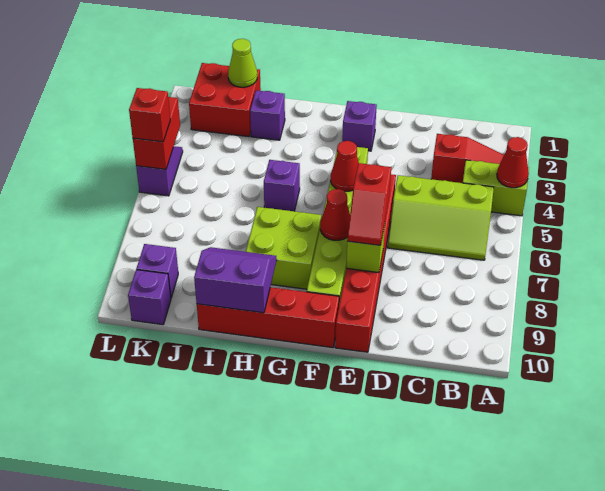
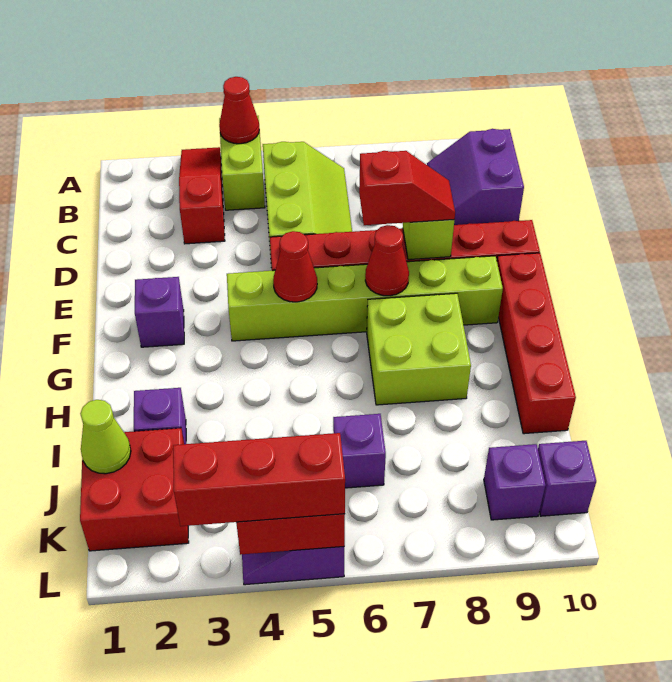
purple 1x1 brick [264,160,300,211] -> purple 1x1 brick moved to [333,414,386,488]
purple 2x2 slope [194,247,276,313] -> purple 2x2 slope moved to [427,129,524,225]
red 1x1 brick [129,88,170,142] -> red 1x3 brick [173,433,345,526]

